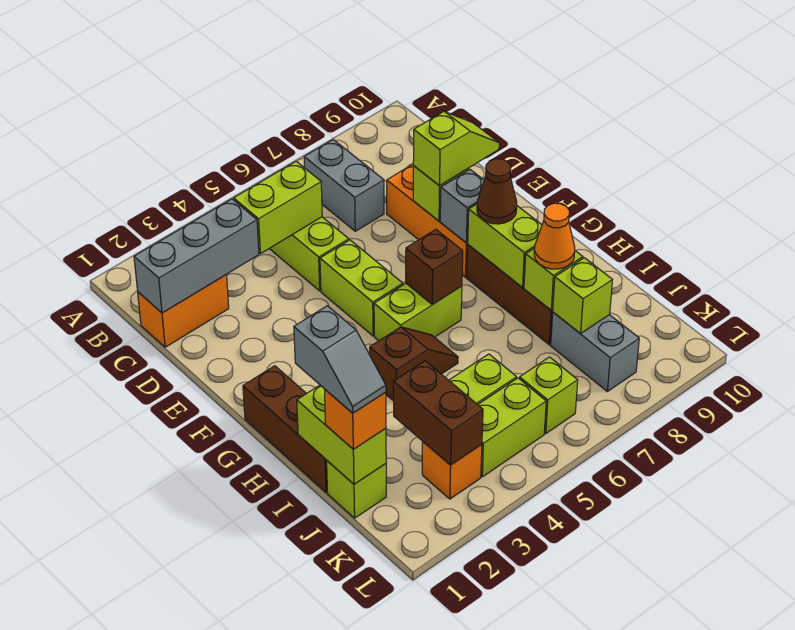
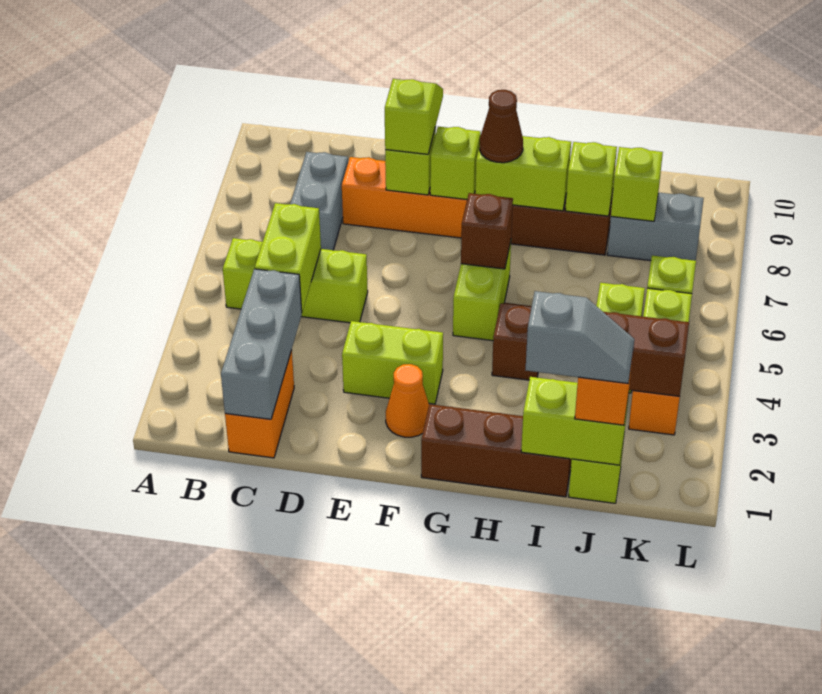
grey 1x2 brick [304,140,384,231] -> grey 1x2 brick turned to [290,152,348,250]
lime 1x2 brick [320,240,403,336] -> lime 1x2 brick moved to [342,321,443,404]
grey 1x1 brick [440,170,484,243] -> lime 1x1 brick [430,127,481,199]
orange 1x1 cone [534,203,575,269] -> orange 1x1 cone moved to [386,364,429,437]

